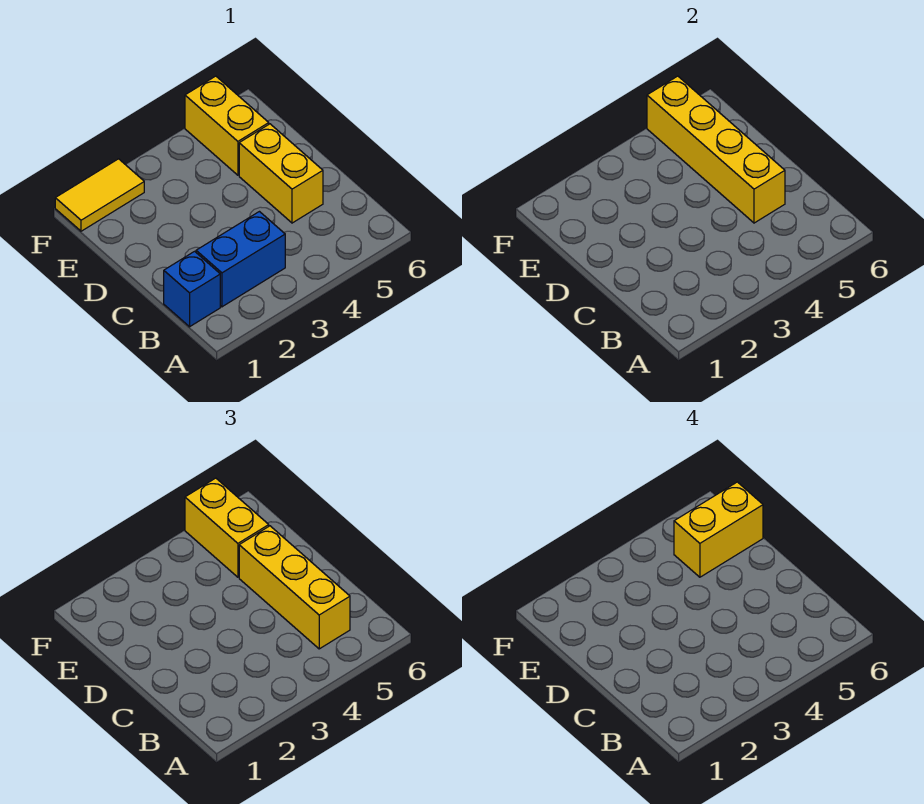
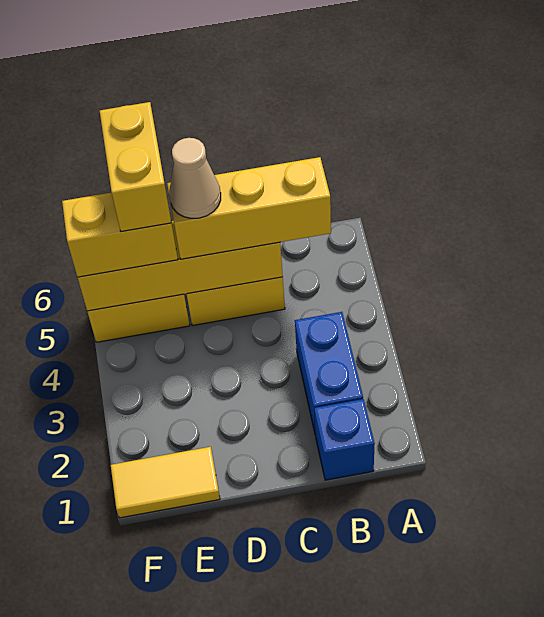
none -> tan 1x1 cone [169,138,221,218]
yellow 1x2 tile [55,159,144,231] -> yellow 1x2 tile turned to [111,447,220,518]

